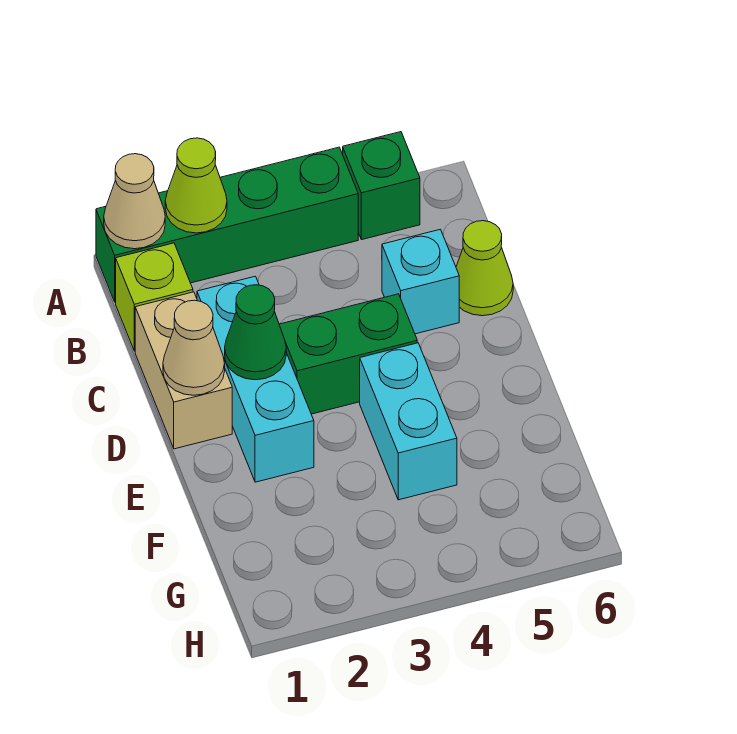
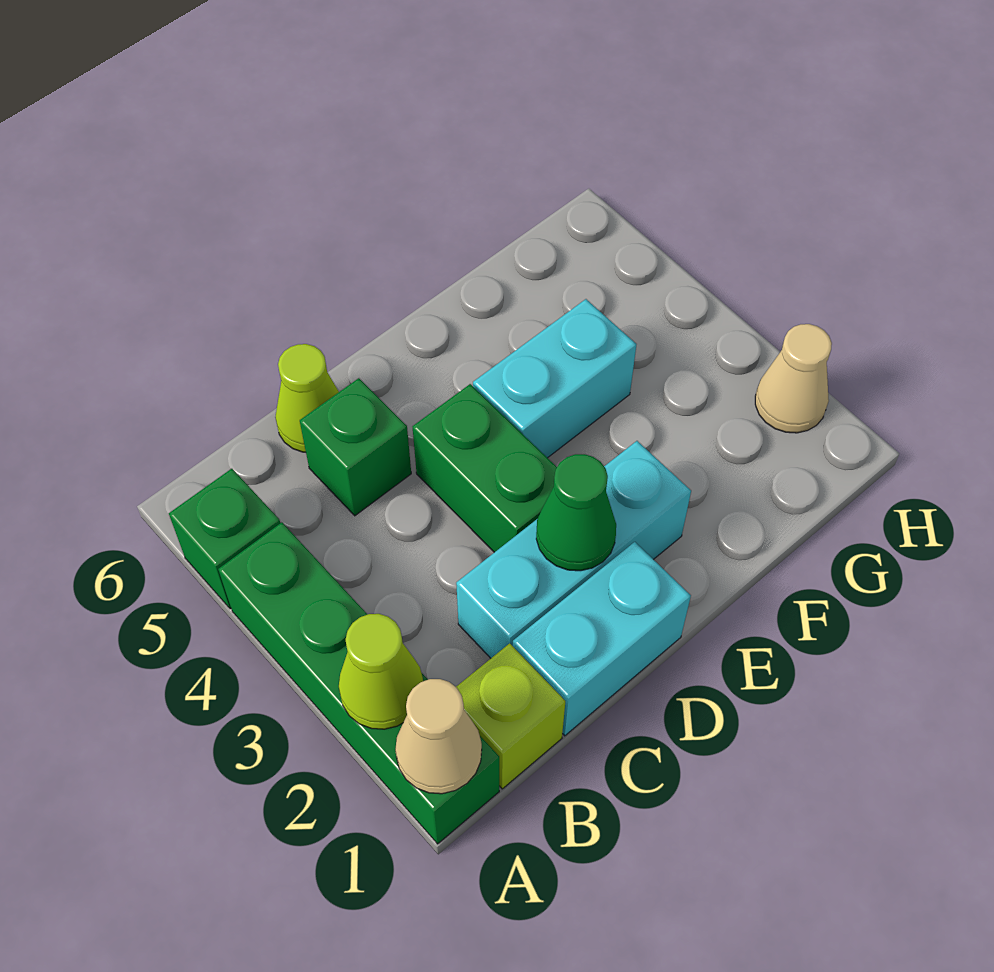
tan 1x2 brick [135,292,232,449] -> cyan 1x2 brick [513,542,691,736]
cyan 1x1 brick [382,229,459,334] -> green 1x1 brick [300,378,411,516]
tan 1x1 cone [163,300,225,395] -> tan 1x1 cone moved to [755,324,832,433]

